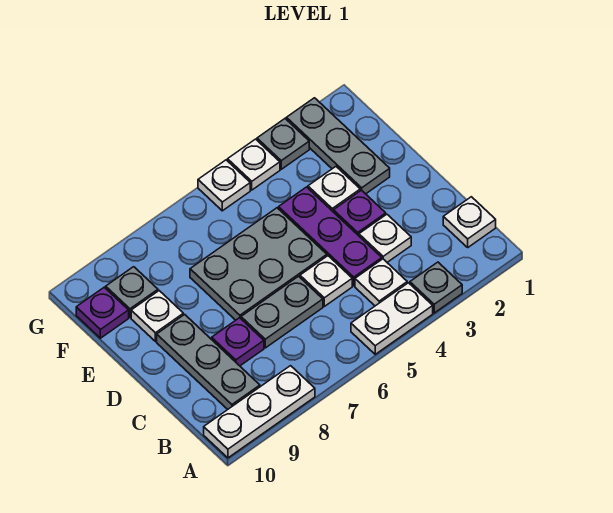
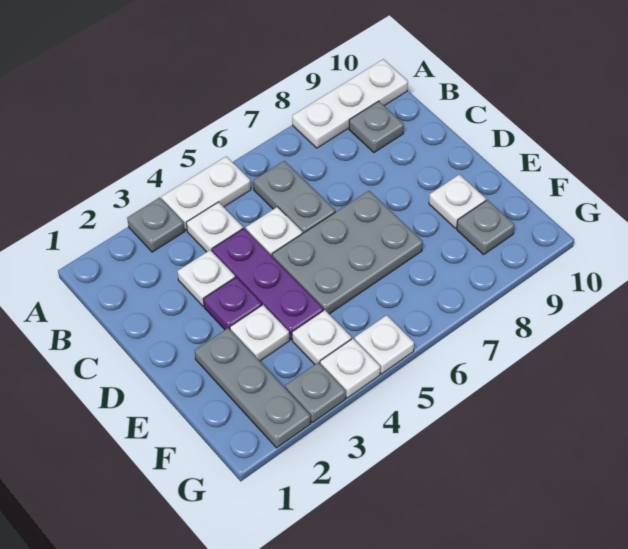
white 1x1 plate [443,197,496,247] -> white 1x1 plate moved to [292,310,352,364]
grey 1x3 plate [157,314,260,409] -> grey 1x1 plate [349,101,404,153]
grey 1x2 plate [241,276,323,348] -> grey 1x2 plate turned to [253,161,335,233]
purple 1x1 plate [212,318,264,366] -> none
purple 1x1 plate [76,287,129,338] -> none

